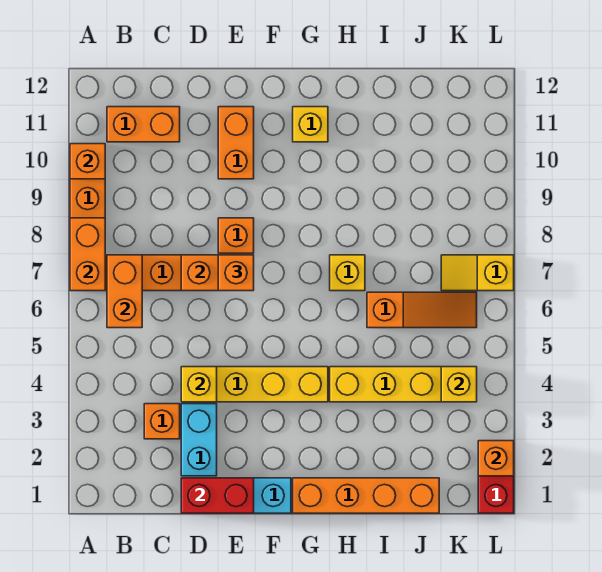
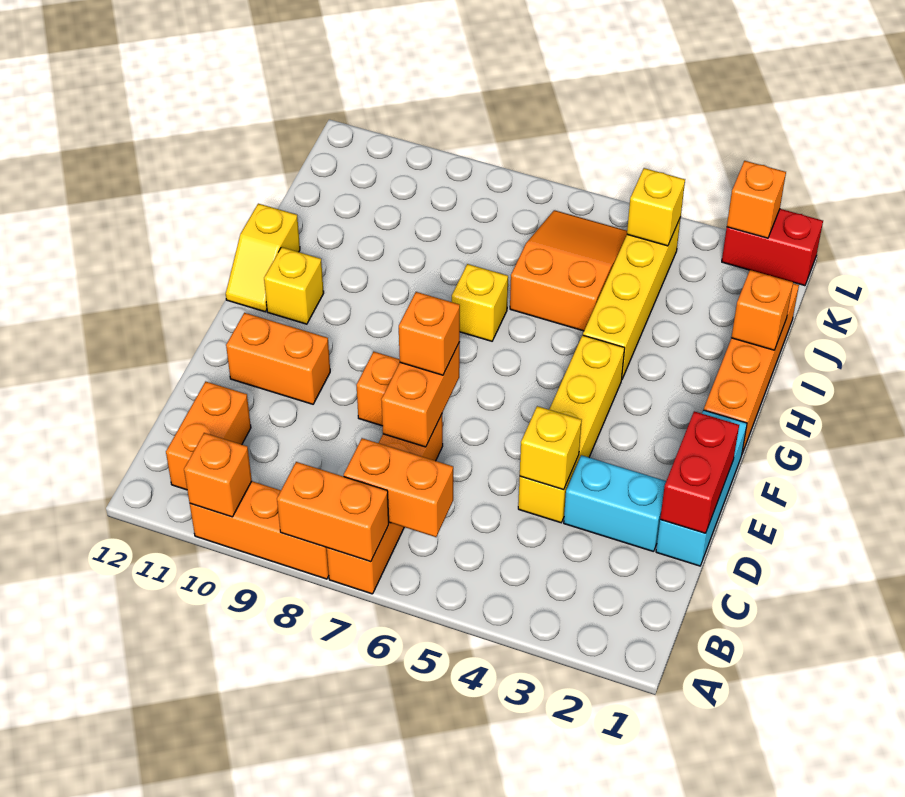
orange 1x1 brick [144,404,180,439] -> orange 1x1 brick moved to [731,270,793,350]
orange 1x3 slope [367,292,477,328] -> orange 2x3 slope [510,210,627,331]
yellow 1x2 slope [441,255,514,291] -> yellow 1x2 slope moved to [226,204,300,312]

